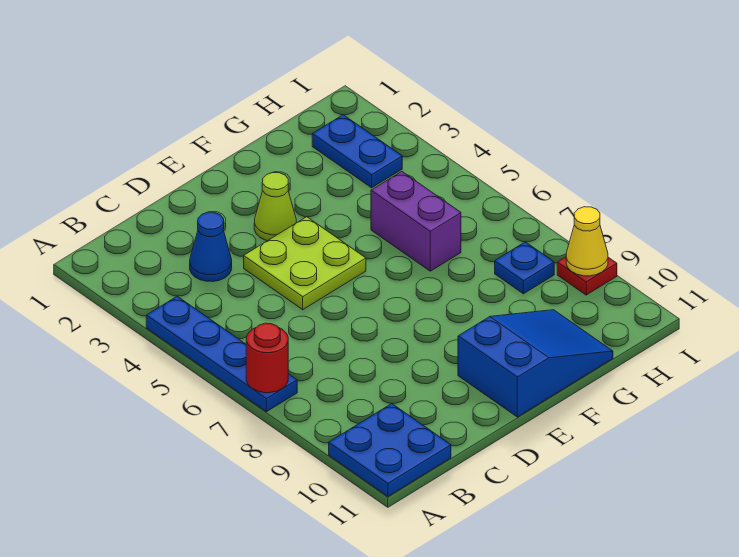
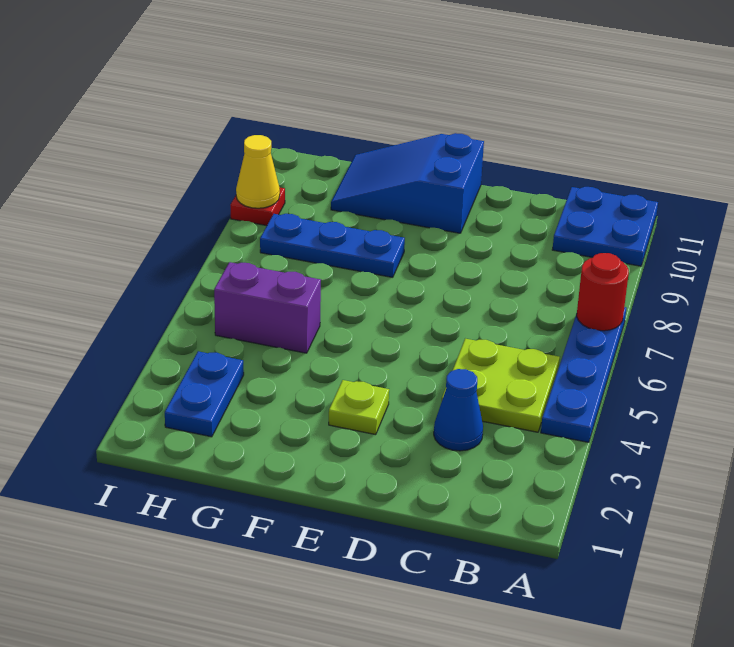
lime 2x2 plate [244,217,366,310] -> lime 2x2 plate moved to [442,339,560,432]
lime 1x1 cone [254,173,296,241] -> lime 1x1 plate [329,380,389,435]
purple 1x2 brick [371,171,461,271] -> purple 1x2 brick turned to [214,262,321,353]
blue 1x1 plate [495,242,554,294] -> blue 1x3 plate [260,214,405,277]

